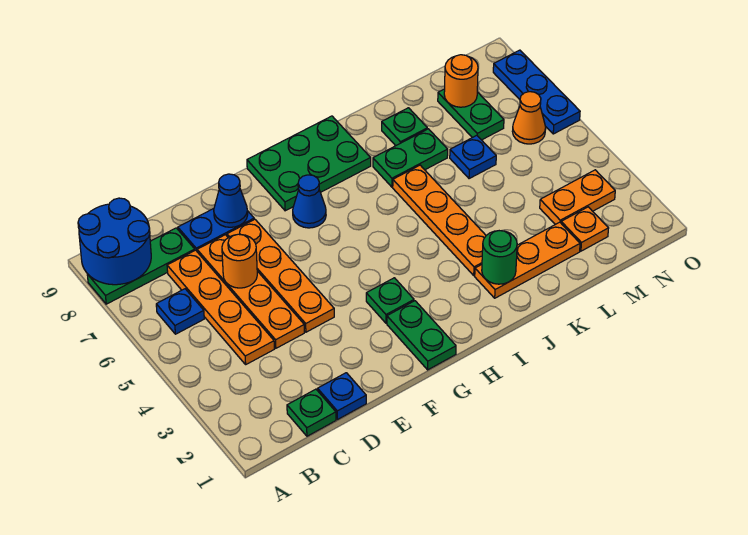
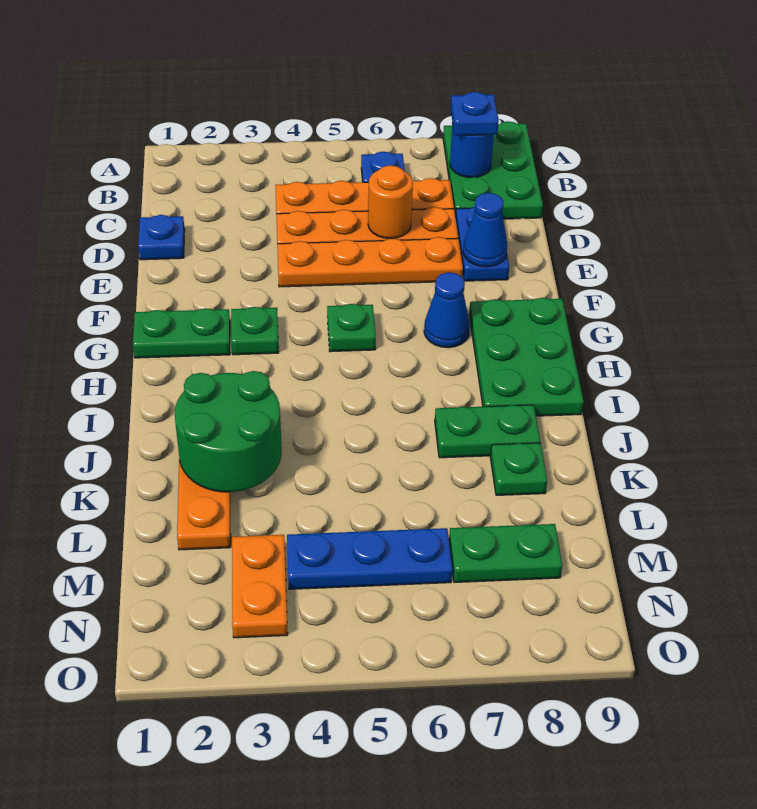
green 1x3 plate [87,228,195,304] -> green 2x3 plate [443,121,543,219]
blue 2x2 round brick [78,198,151,285] -> blue 1x1 round brick [450,124,494,178]
green 1x1 plate [287,389,336,436] -> green 1x1 plate moved to [327,304,376,352]
green 1x1 round brick [482,231,517,284] -> green 2x2 round brick [175,371,282,492]
orange 1x4 plate [393,165,486,275] -> none
green 1x2 plate [373,129,448,187] -> green 1x2 plate turned to [435,405,540,458]
blue 1x1 plate [450,135,496,179] -> blue 1x1 plate moved to [451,92,499,136]
orange 1x1 plate [561,207,609,251] -> none
orange 1x1 round brick [444,55,478,107] -> none
orange 1x1 cone [512,92,546,144] -> none
blue 1x3 plate [493,50,580,134] -> blue 1x3 plate moved to [287,528,452,589]

